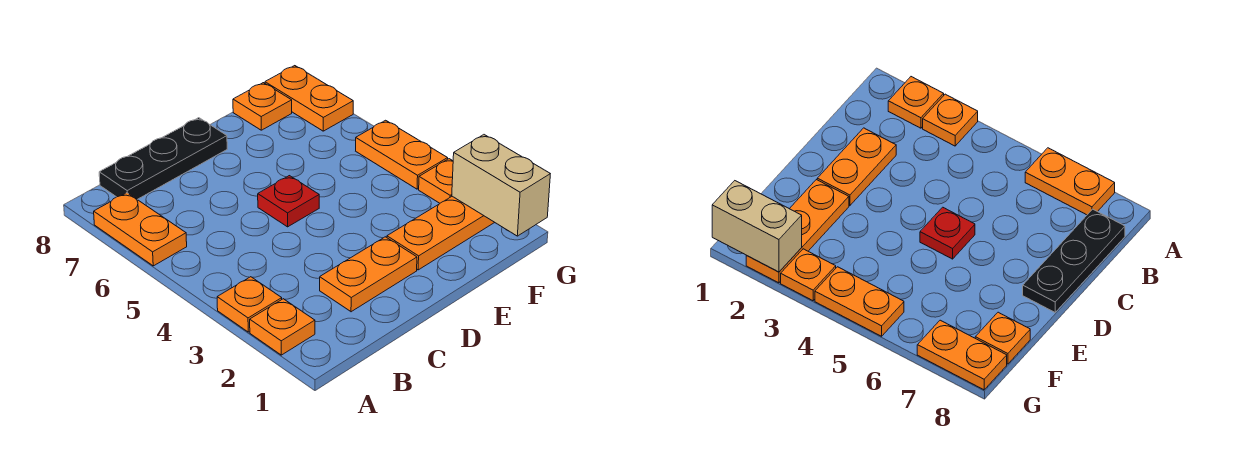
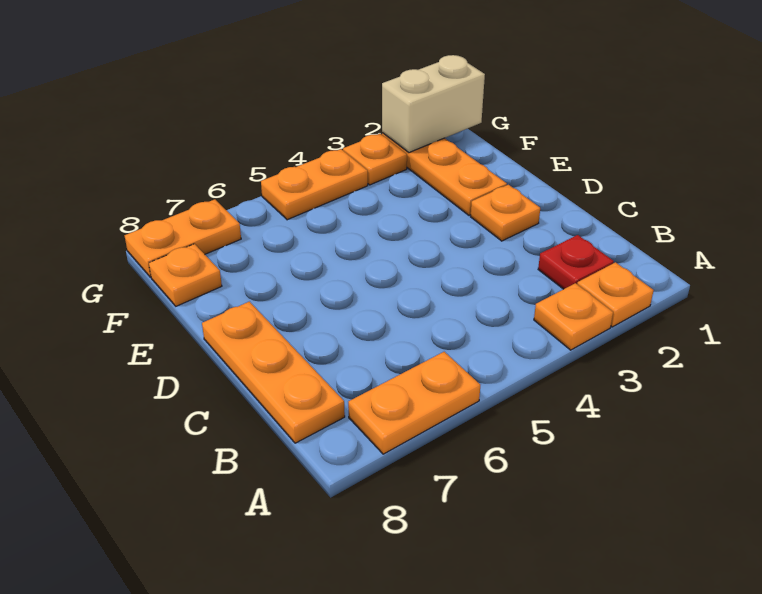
black 1x3 plate [99,118,227,200] -> orange 1x3 plate [202,302,345,443]
orange 1x2 plate [320,237,417,312] -> orange 1x1 plate [471,185,540,241]
red 1x1 plate [258,176,319,227] -> red 1x1 plate moved to [538,235,614,289]

